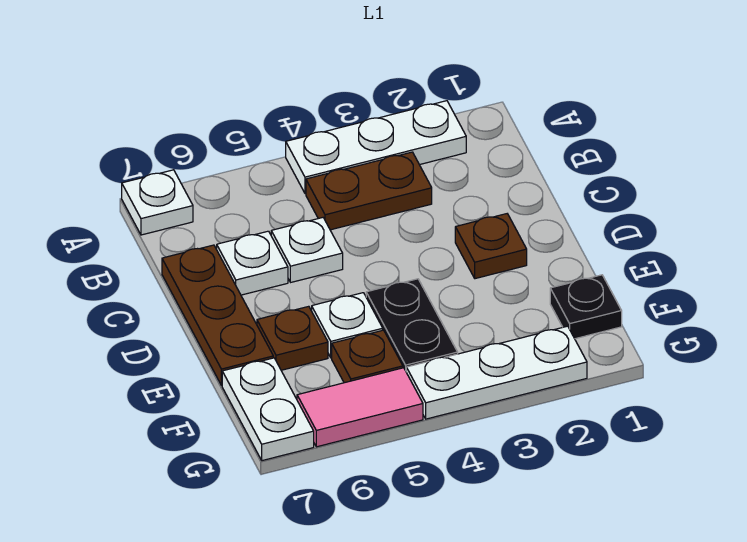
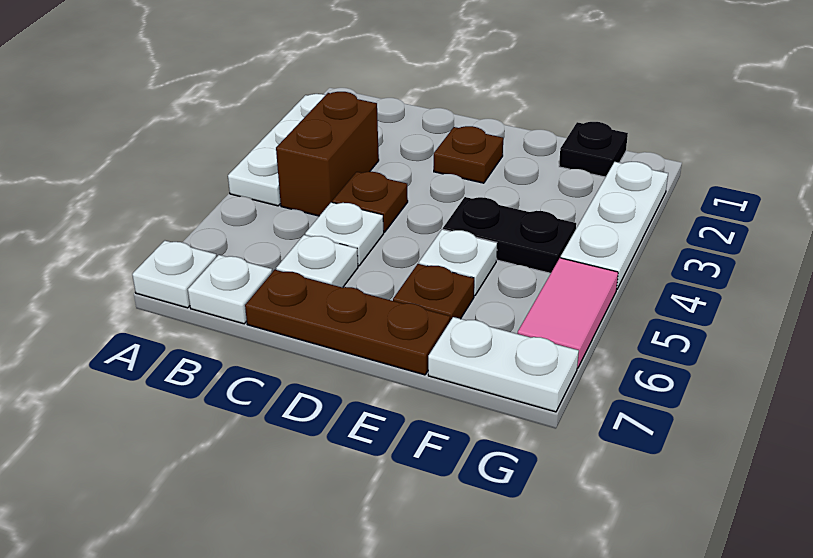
brown 1x2 plate [306,152,432,230] -> brown 1x2 brick [276,92,379,216]
none -> white 1x1 plate [188,255,272,324]
brown 1x1 plate [332,330,403,383] -> brown 1x1 plate moved to [332,172,408,232]

